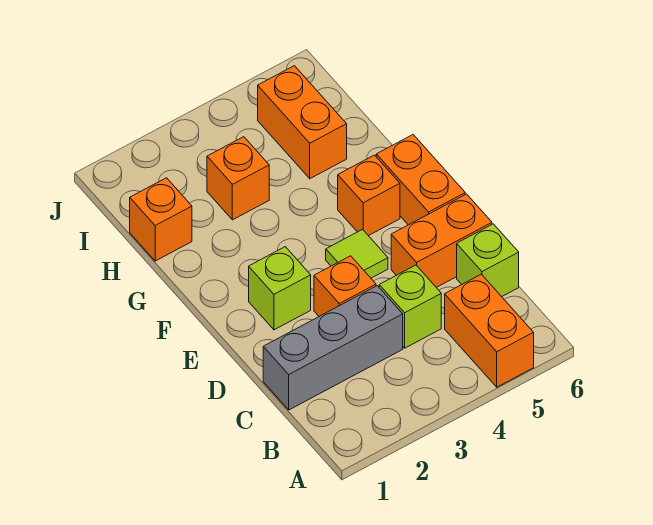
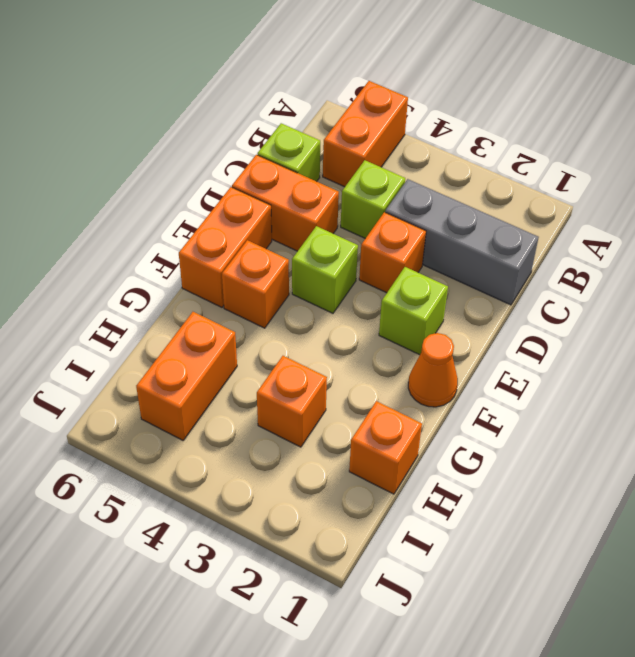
lime 1x1 tile [326,230,388,278] -> lime 1x1 brick [292,226,358,313]
none -> orange 1x1 cone [408,333,458,407]

